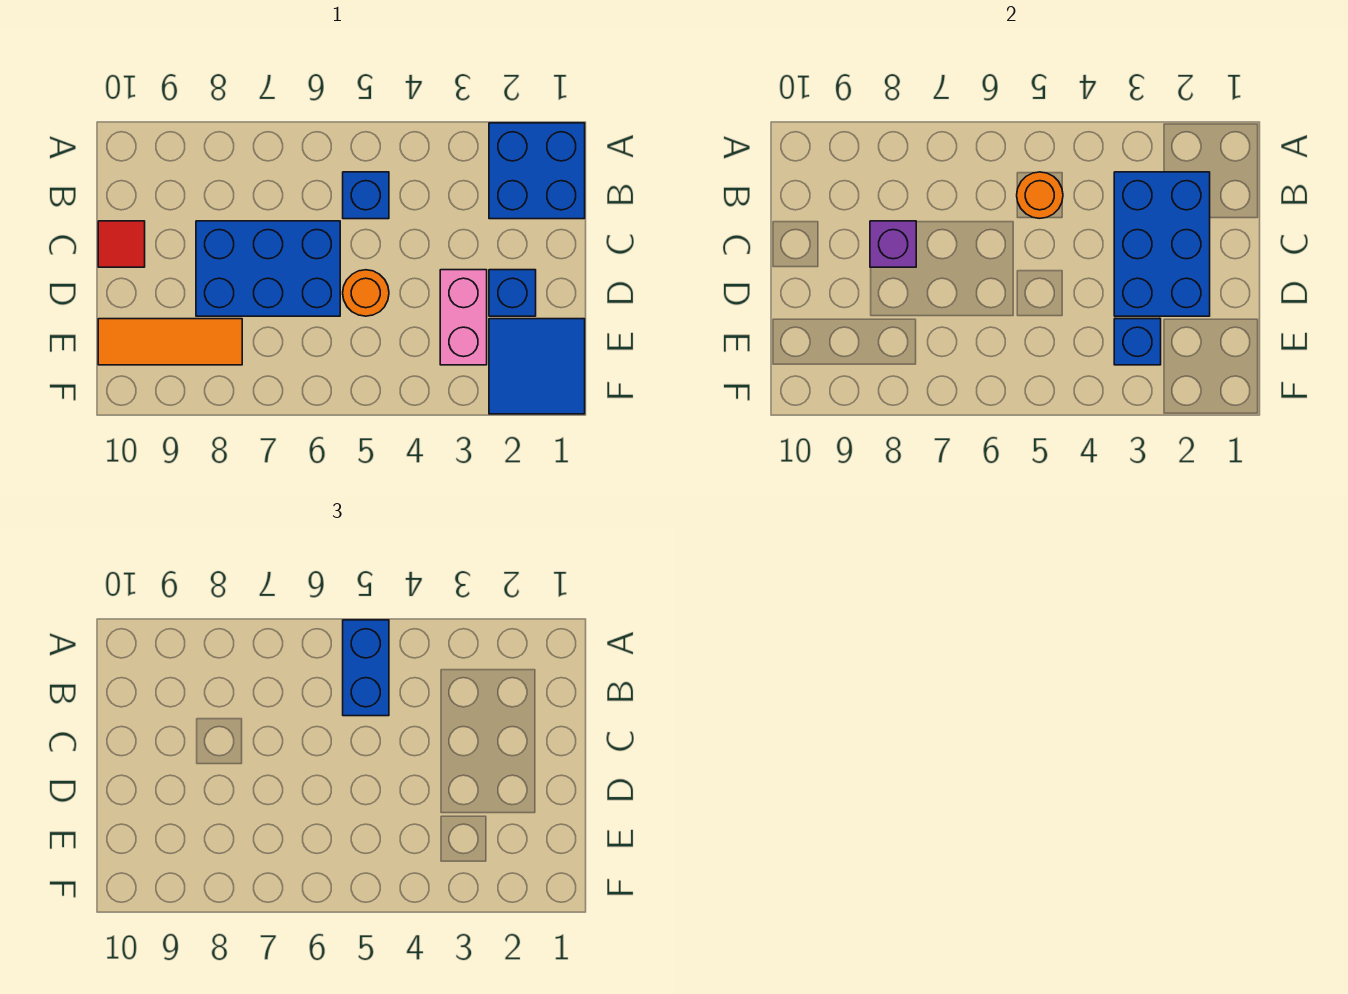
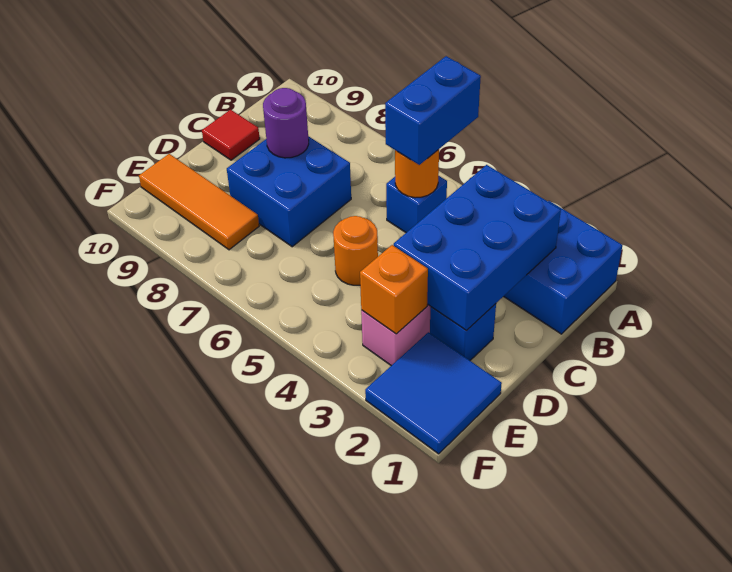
blue 2x3 brick [196,221,340,316] -> blue 2x2 brick [227,136,351,247]
purple 1x1 brick [870,221,916,267] -> purple 1x1 round brick [263,88,309,158]
blue 1x1 brick [1114,319,1161,365] -> orange 1x1 brick [360,245,428,334]

